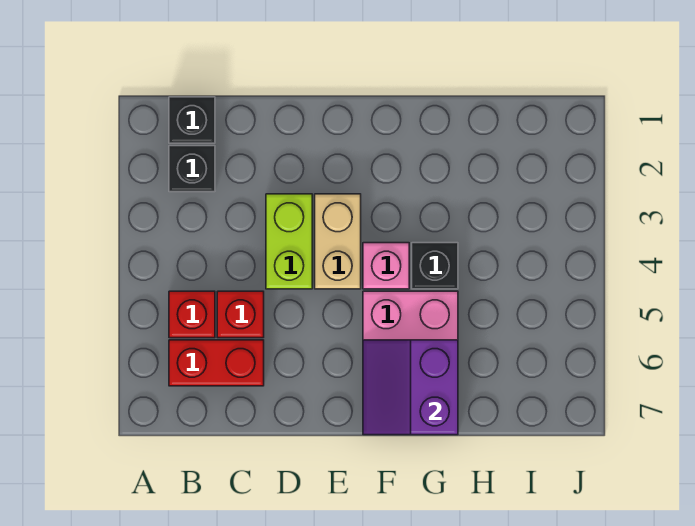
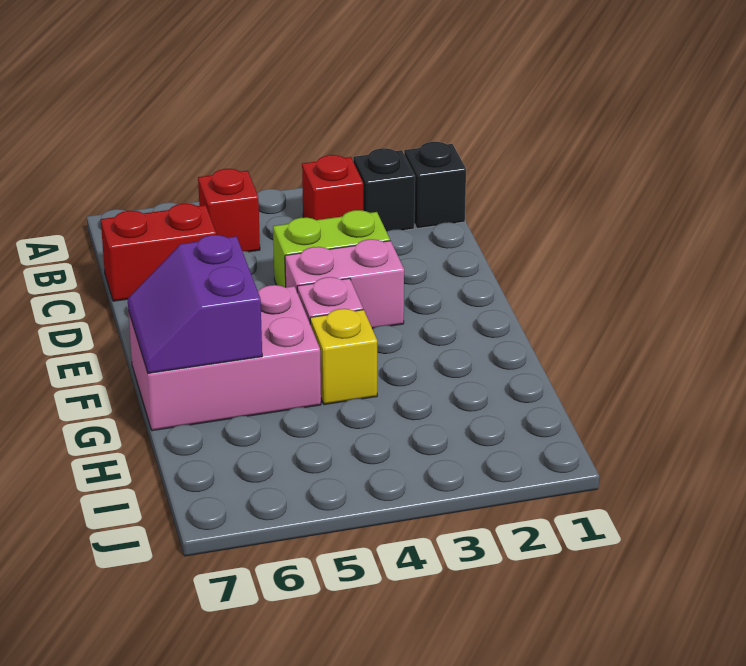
red 1x2 brick [169,340,264,386] -> red 1x2 brick turned to [101,203,216,301]
red 1x1 brick [217,291,264,338] -> red 1x1 brick moved to [302,155,363,220]
tan 1x2 brick [315,194,361,289] -> pink 1x2 brick [285,239,404,329]
purple 2x2 slope [363,340,458,435] -> purple 2x2 slope turned to [128,235,262,373]
black 1x1 brick [412,243,458,289] -> yellow 1x1 brick [310,309,377,405]

